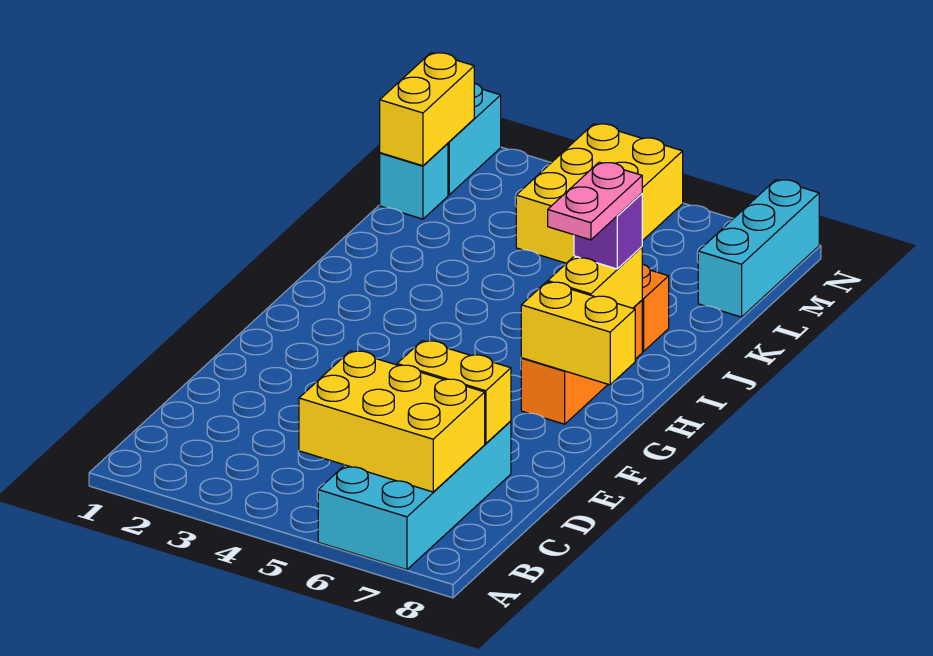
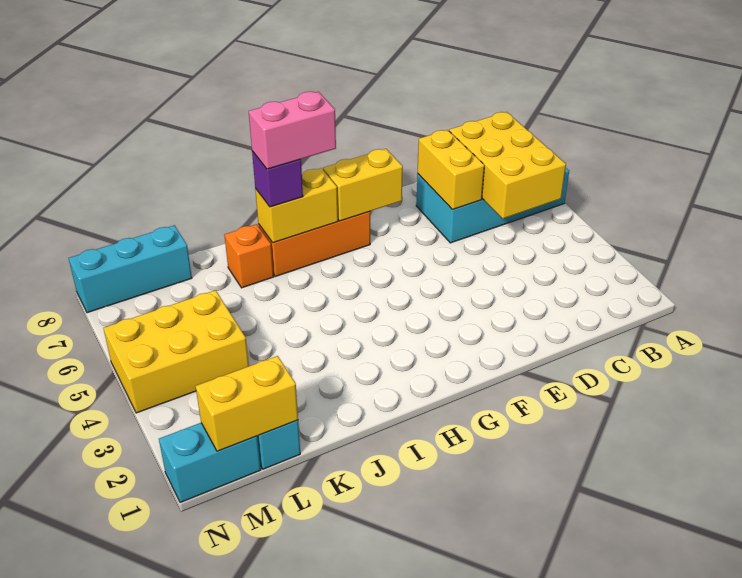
yellow 1x2 brick [521,282,635,385] -> yellow 1x2 brick turned to [323,149,403,221]
pink 1x2 plate [548,162,642,240] -> pink 1x2 brick [249,92,336,169]

